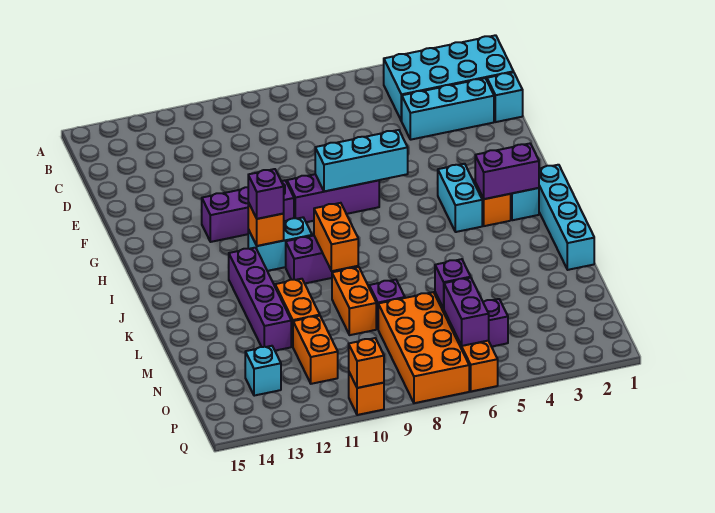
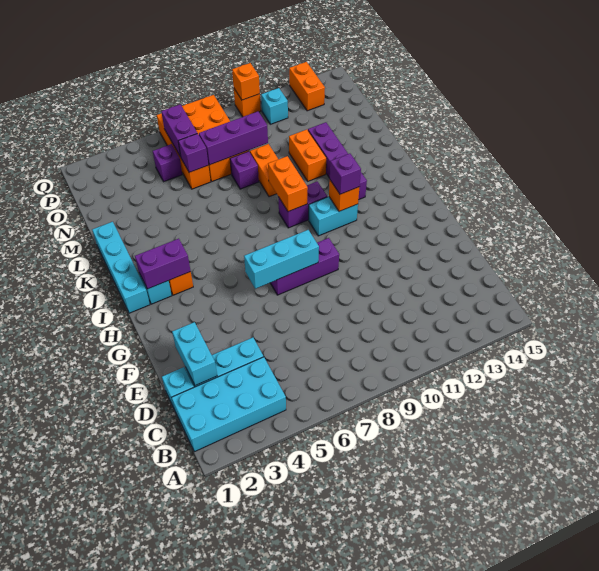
purple 1x3 brick [202,181,294,242] -> purple 1x3 brick moved to [199,112,268,165]
cyan 1x2 brick [438,164,482,232] -> cyan 1x2 brick moved to [172,322,217,385]
orange 1x2 brick [293,316,338,384] -> orange 1x2 brick moved to [289,62,325,111]
cyan 1x1 brick [245,346,281,396] -> cyan 1x1 brick moved to [261,88,288,124]

